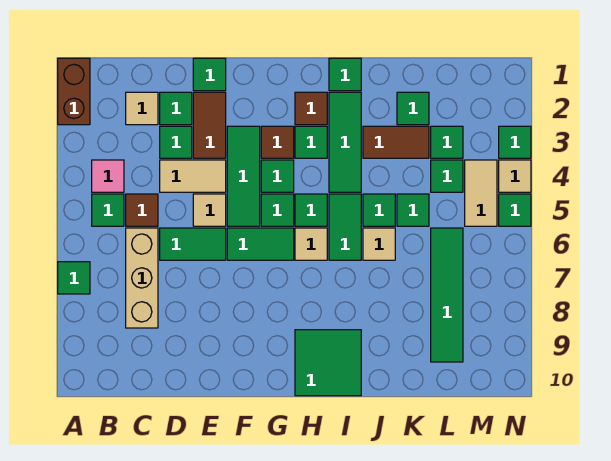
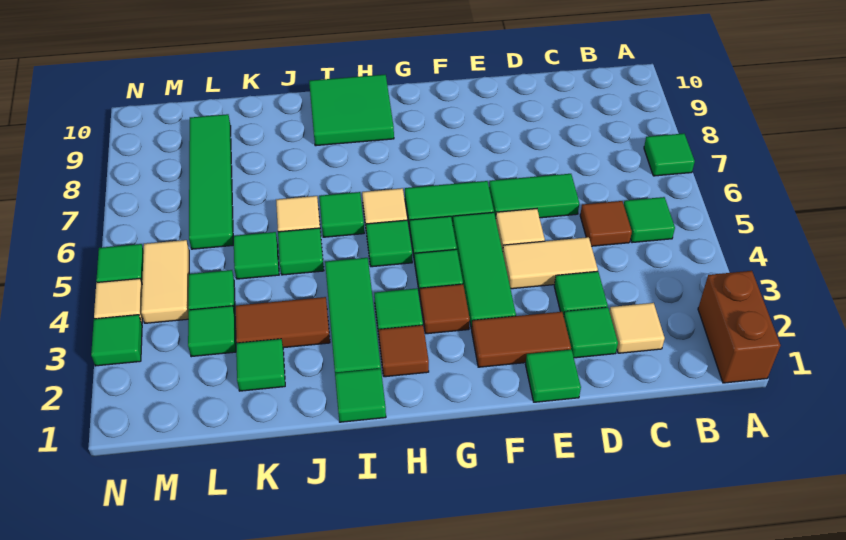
pink 1x1 tile [92,160,124,192] -> none
tan 1x3 brick [126,228,158,328] -> none
brown 1x2 tile [193,92,226,158] -> brown 1x2 tile turned to [472,312,571,367]
green 1x2 tile [329,194,361,260] -> green 1x1 tile [319,192,364,237]

